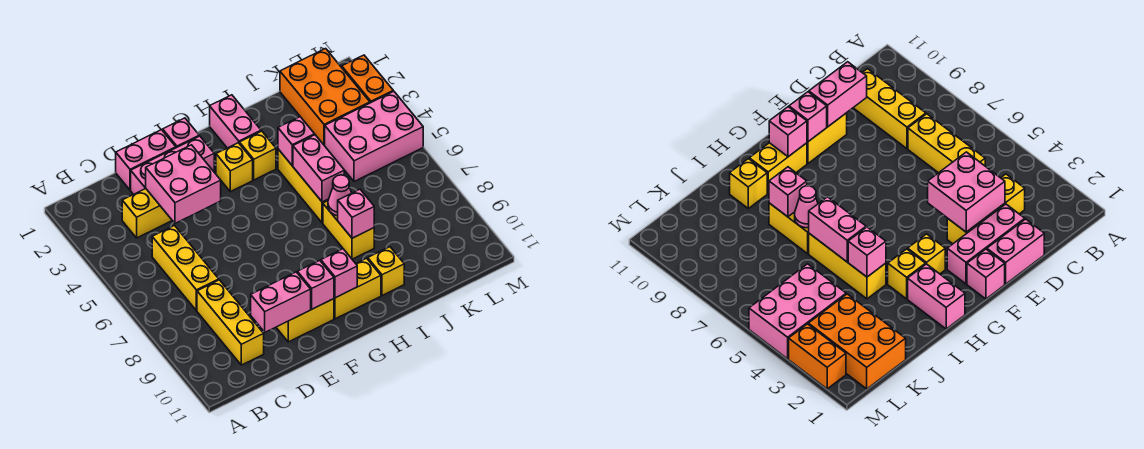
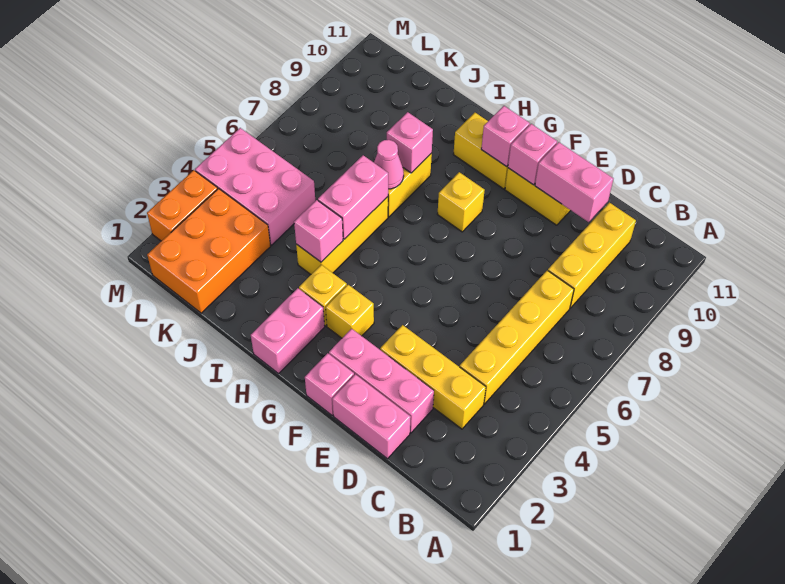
yellow 1x3 brick [152,226,219,311] -> yellow 1x4 brick [460,270,574,404]
pink 2x2 brick [146,145,221,223] -> none
yellow 1x1 brick [368,247,404,296] -> yellow 1x1 brick moved to [437,172,485,232]

